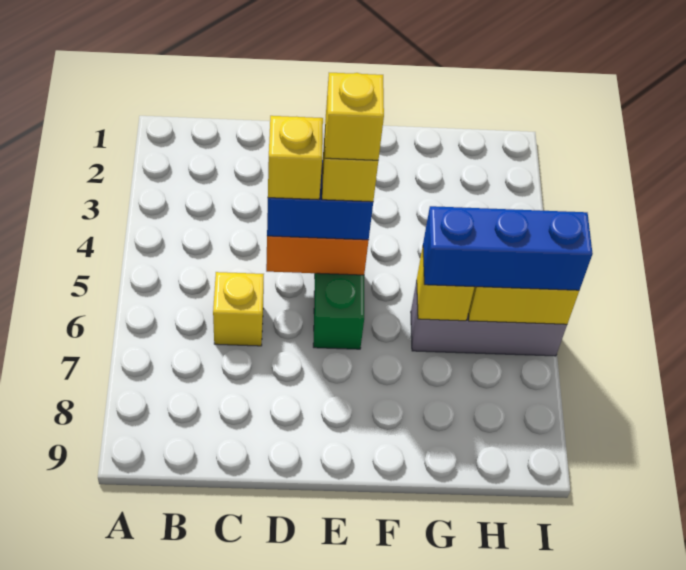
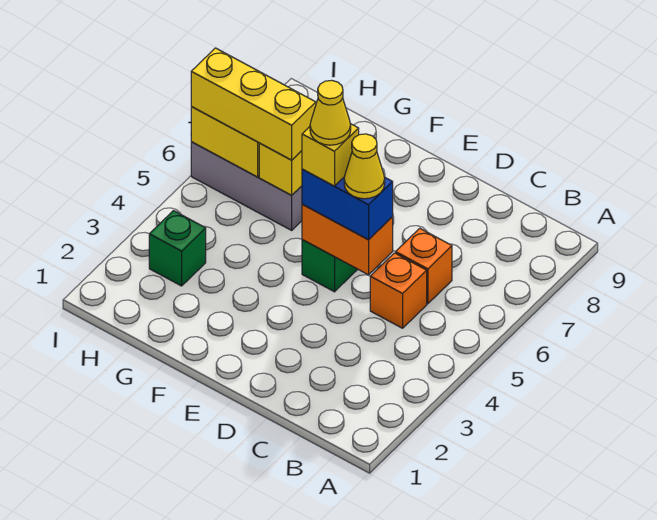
none -> orange 1x1 brick [370,253,427,328]
yellow 1x1 brick [213,272,264,346] -> orange 1x1 brick [396,228,452,304]
yellow 1x1 brick [268,116,323,200] -> yellow 1x1 cone [344,134,385,199]
yellow 1x1 brick [325,73,384,160] -> yellow 1x1 cone [310,80,351,145]
blue 1x3 brick [423,206,593,290] -> yellow 1x3 brick [191,48,316,160]
none -> green 1x1 brick [149,211,206,286]

